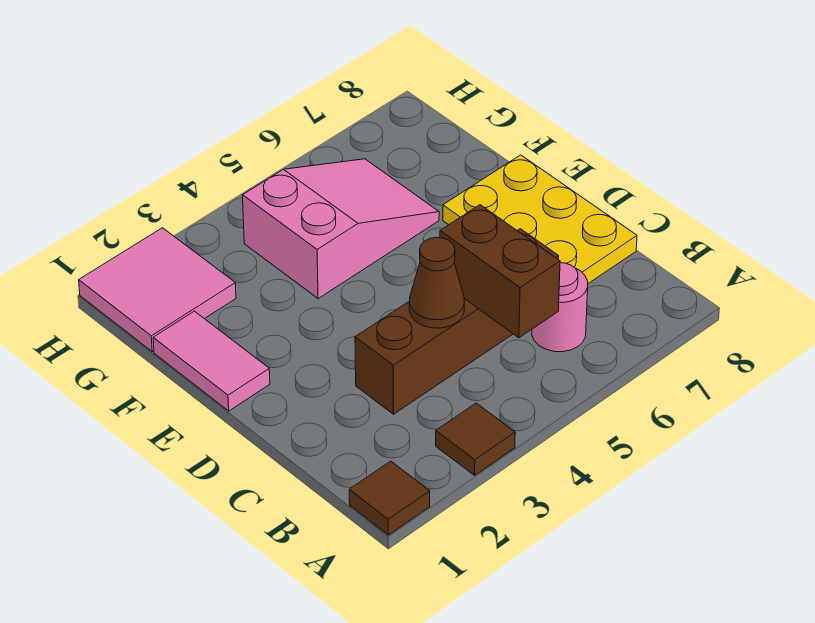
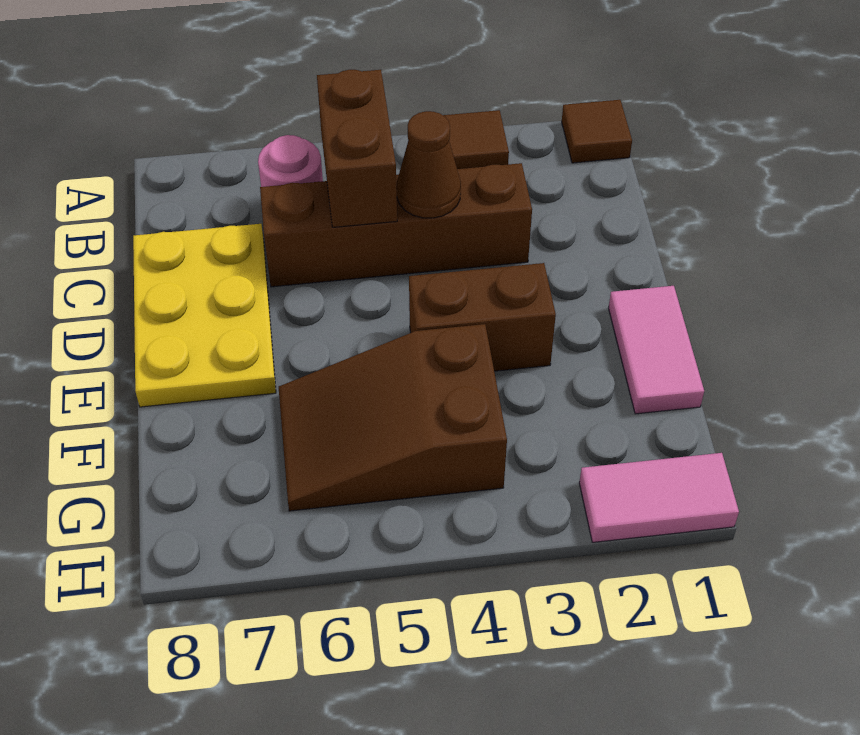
none -> brown 1x2 brick [409,263,556,371]
pink 2x3 slope [243,159,439,299] -> brown 2x3 slope [279,324,507,511]
pink 2x2 tile [79,228,236,352] -> pink 1x2 tile [579,453,739,542]

